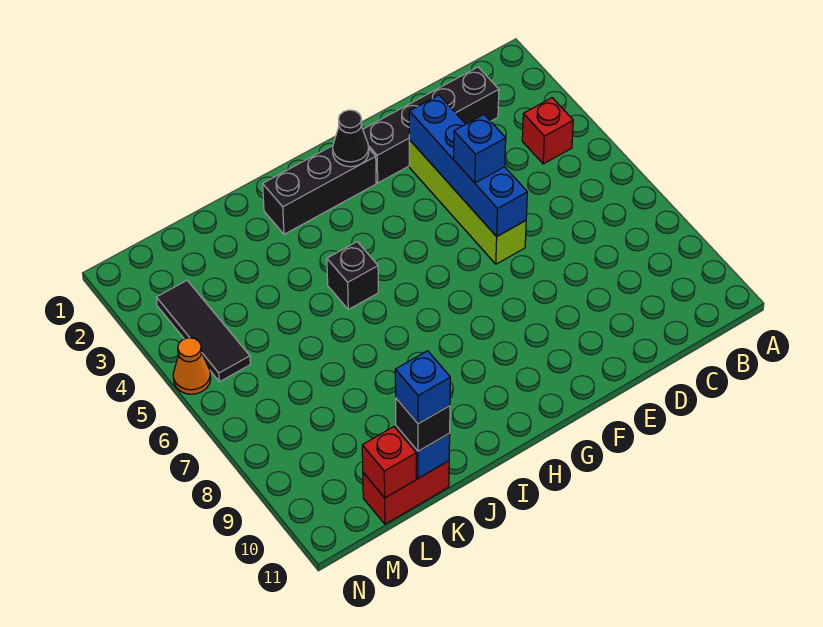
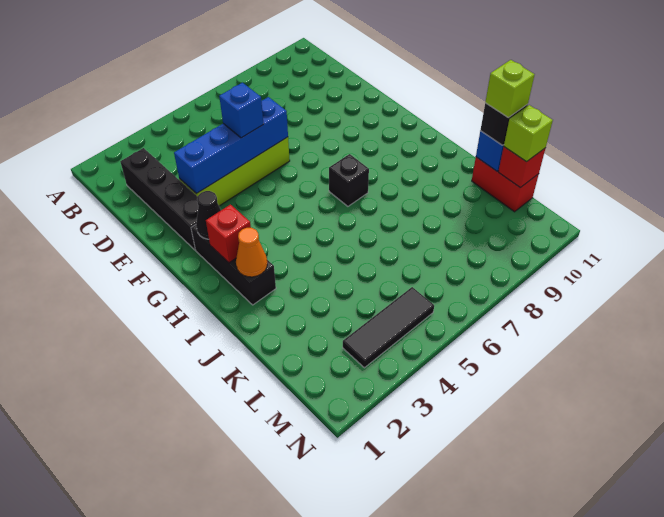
red 1x1 brick [522,98,573,164] -> red 1x1 brick moved to [206,205,251,263]
black 1x1 brick [327,242,378,310] -> black 1x1 brick moved to [329,154,369,206]
blue 1x1 brick [395,351,450,424] -> lime 1x1 brick [485,60,535,118]
none -> lime 1x1 brick [504,105,553,162]
orange 1x1 cone [173,338,211,394] -> orange 1x1 cone moved to [236,228,267,277]

